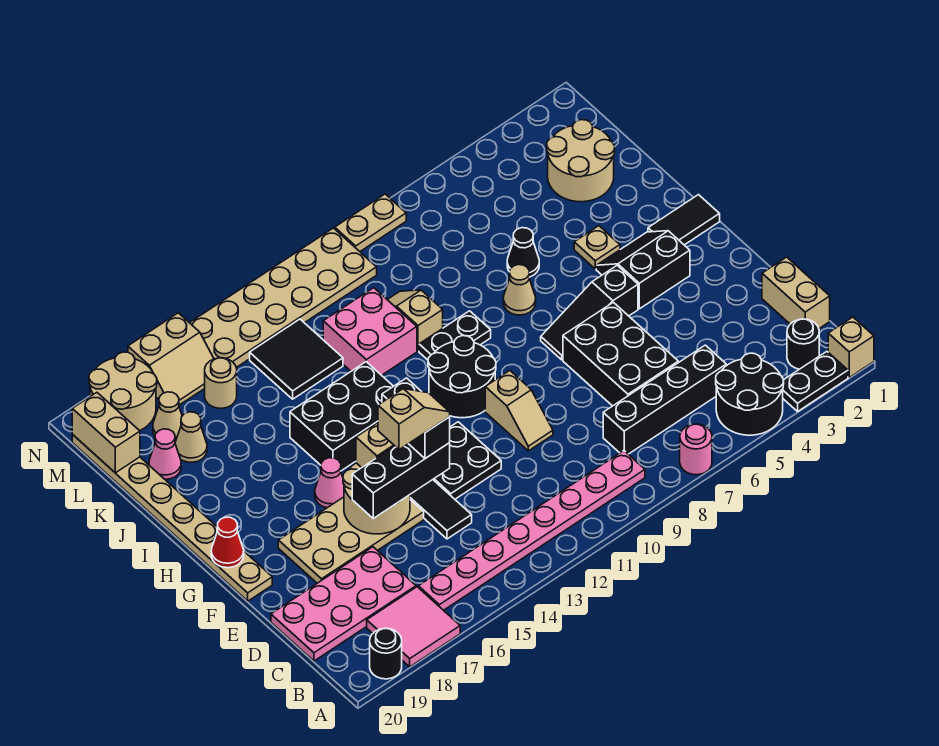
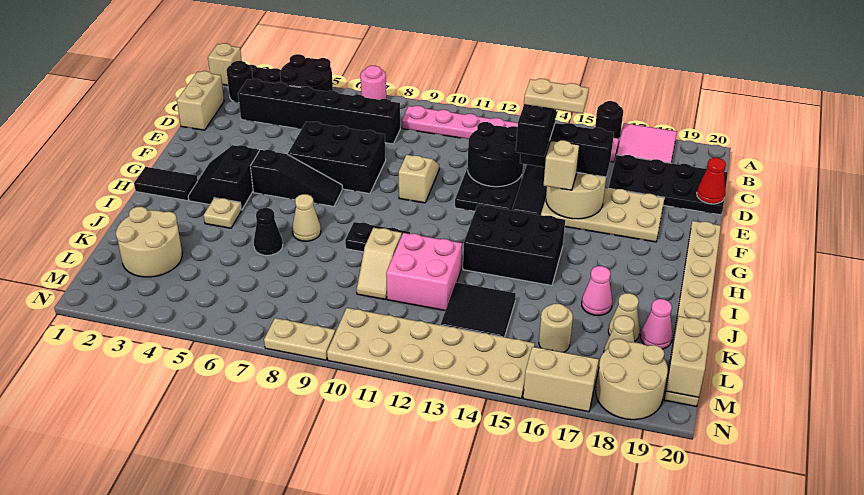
black 1x1 round brick [370,628,402,679] -> black 1x1 round brick moved to [595,101,623,139]
black 1x4 brick [603,345,726,454] -> black 1x6 brick [238,79,400,144]
pink 2x4 plate [271,547,416,661] -> black 2x4 plate [609,155,728,215]
black 2x3 brick [563,302,678,406] -> black 2x3 brick turned to [288,122,386,194]
tan 1x2 slope [378,389,450,450] -> tan 1x2 plate [524,79,589,114]
black 2x2 slope [596,231,690,309] -> black 2x2 slope turned to [188,145,259,210]
black 2x2 round brick [428,336,496,418] -> black 2x2 round brick moved to [468,122,523,187]
pink 1x1 cone [315,458,344,508] -> pink 1x1 cone moved to [582,266,612,316]
red 1x1 cone [211,517,244,568] -> red 1x1 cone moved to [697,158,726,204]

